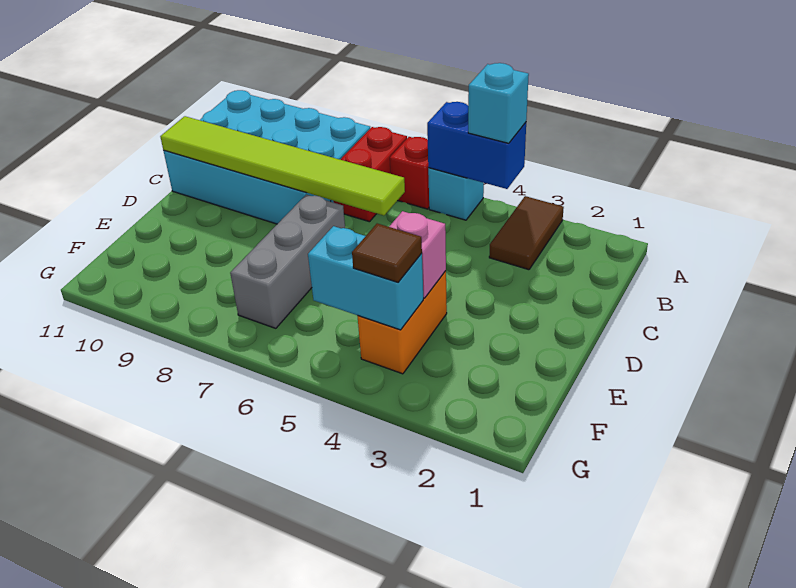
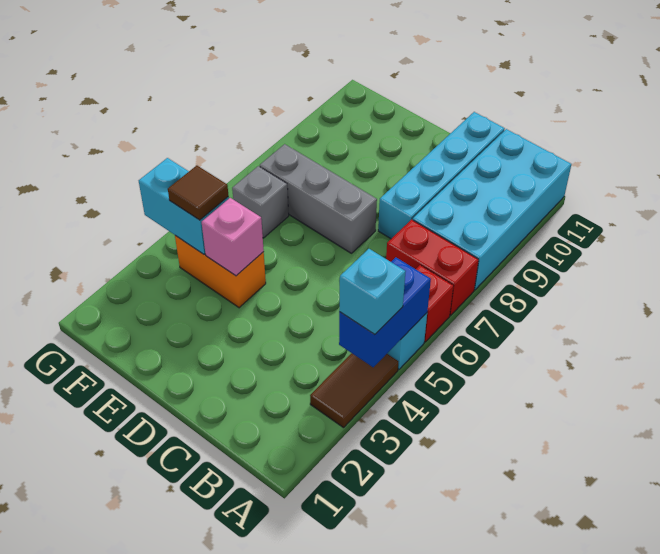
brown 1x2 tile [489,196,564,270] -> brown 1x2 tile turned to [310,353,398,428]
lime 1x6 tile [160,116,405,216] -> none
cyan 1x2 brick [308,226,423,330] -> cyan 1x2 brick turned to [139,158,229,254]
none -> grey 1x1 brick [232,166,289,238]

